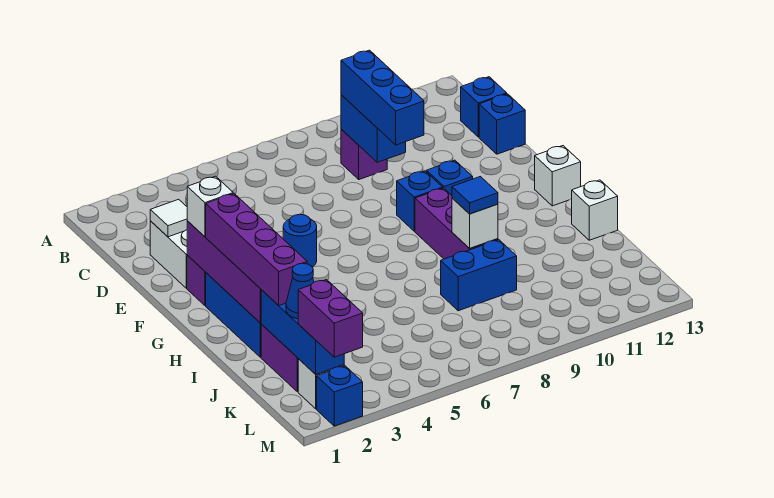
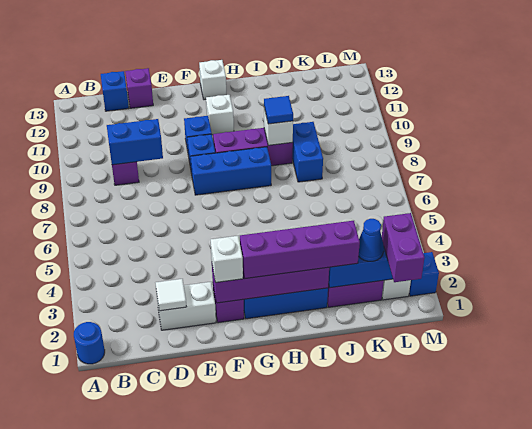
blue 1x3 brick [341,50,424,145] -> blue 1x3 brick moved to [191,147,271,195]
blue 1x1 brick [479,94,525,154] -> purple 1x1 brick [125,68,153,108]
blue 1x1 round brick [283,214,317,267] -> blue 1x1 round brick moved to [74,322,105,364]
white 1x1 brick [572,180,618,240] -> white 1x1 brick moved to [206,95,234,135]
purple 1x2 brick [298,280,363,357] -> purple 1x2 brick turned to [381,213,424,282]

